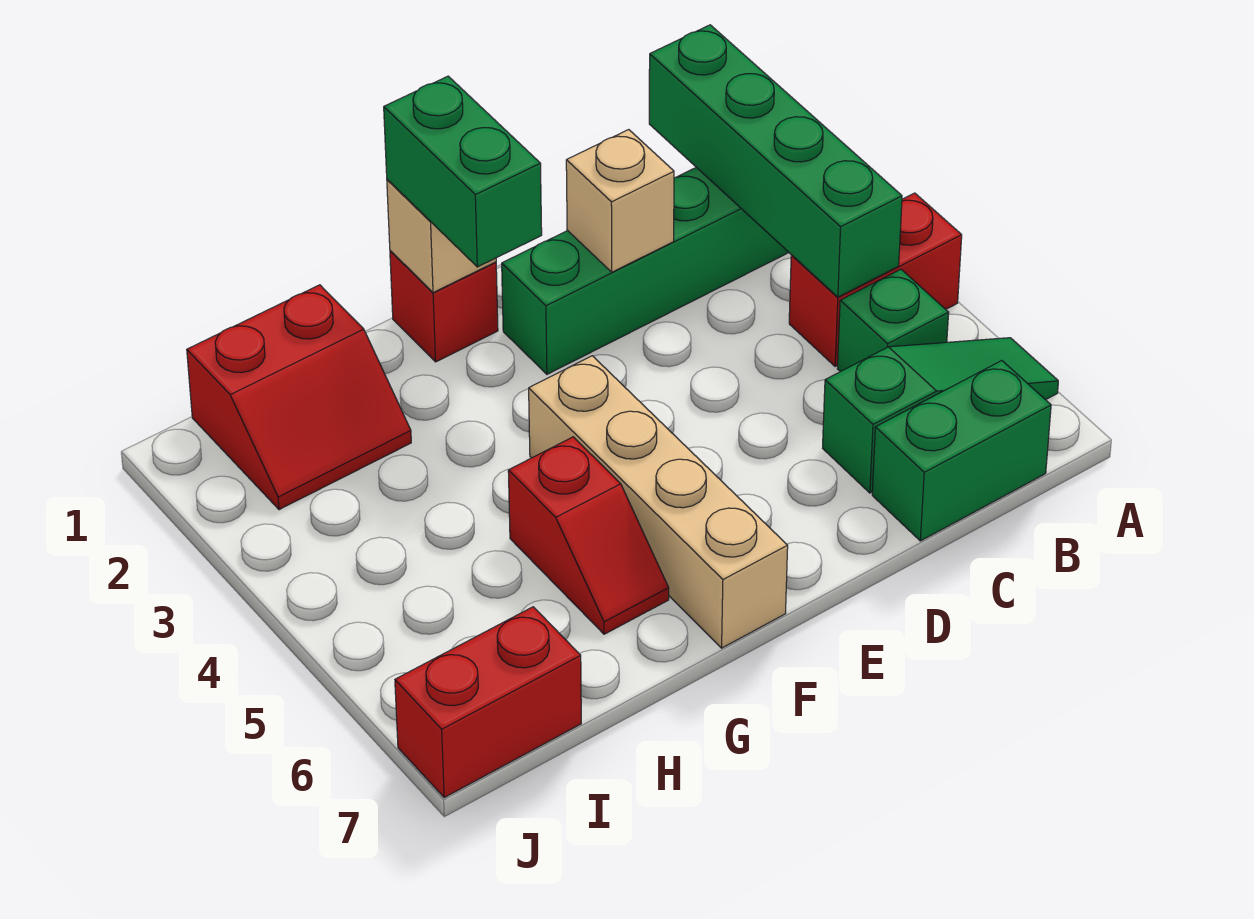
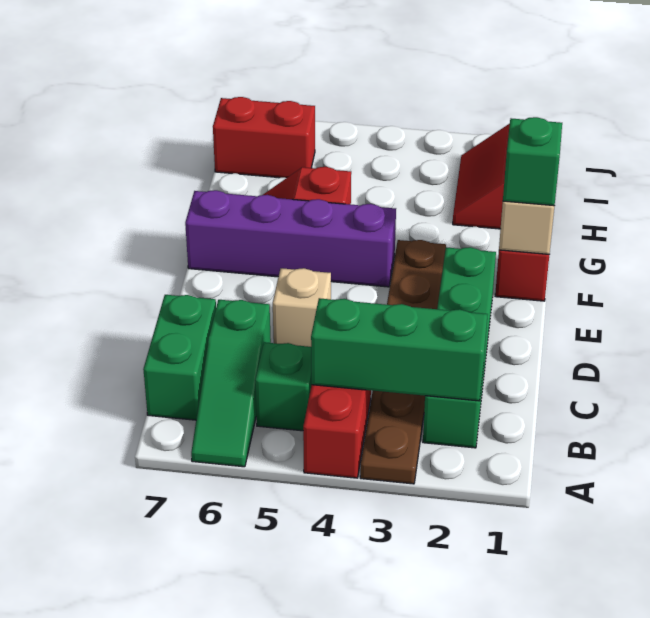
none -> brown 1x6 plate [360,240,446,484]
green 1x4 brick [649,25,902,297] -> green 1x3 brick [311,298,488,401]
tan 1x1 brick [566,130,674,272] -> tan 1x1 brick moved to [273,268,331,347]
green 1x2 brick [384,76,542,267] -> green 1x1 brick [503,117,562,206]
tan 1x4 brick [529,356,788,648] -> purple 1x4 brick [185,190,396,287]
red 1x2 brick [395,607,581,797] -> red 1x2 brick turned to [213,97,315,178]

